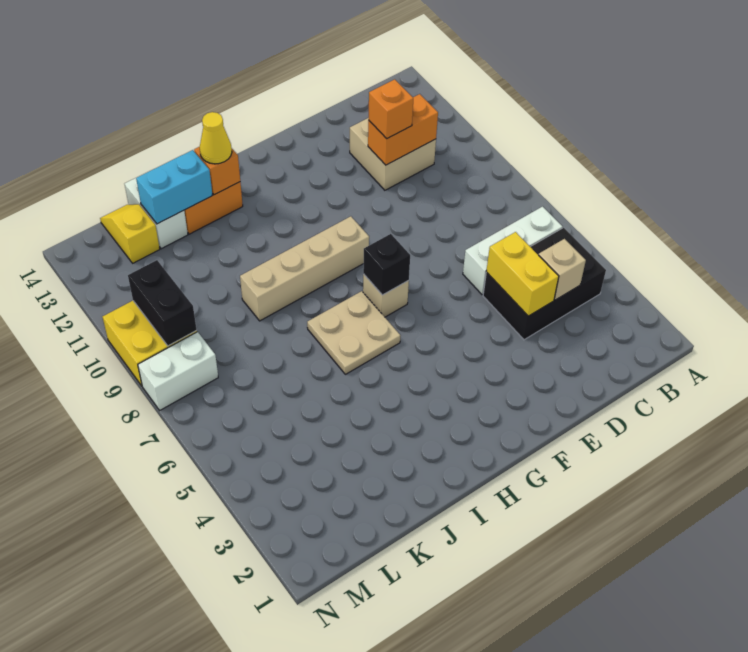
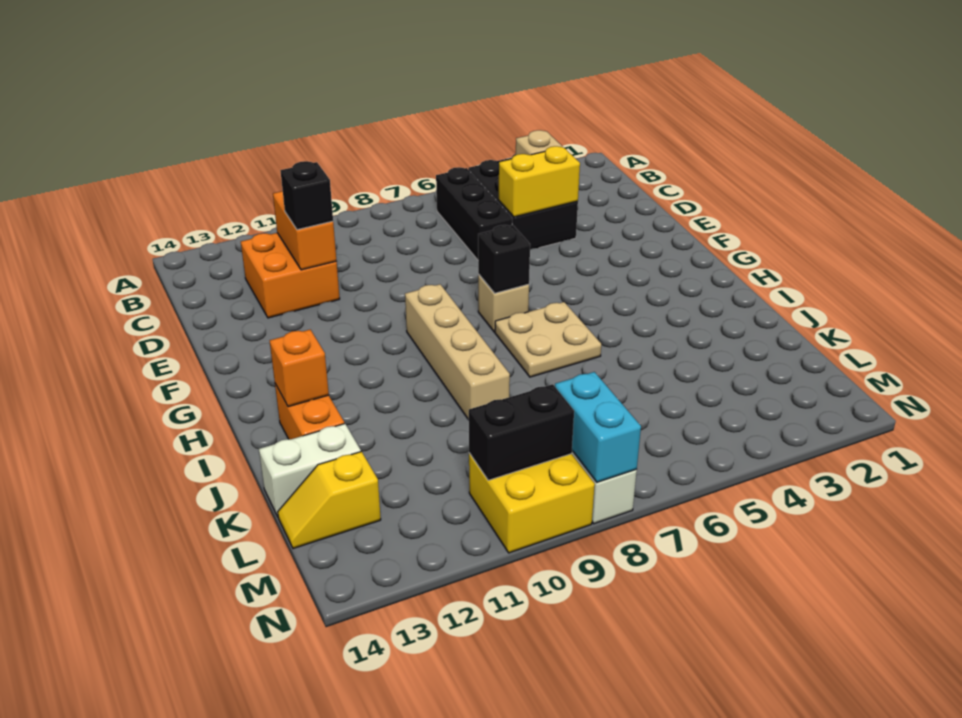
white 1x3 brick [463,207,562,295] -> black 1x3 brick [436,167,512,260]
tan 2x2 brick [350,118,436,190] -> orange 2x2 brick [241,233,340,318]
orange 1x1 brick [369,79,413,139] -> black 1x1 brick [280,161,333,230]
yellow 1x1 cone [200,112,232,164] -> none
cyan 1x2 brick [136,150,213,224] -> cyan 1x2 brick moved to [555,372,641,482]

